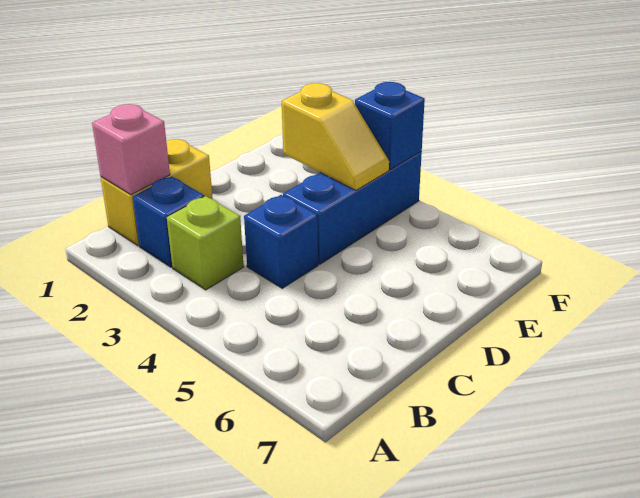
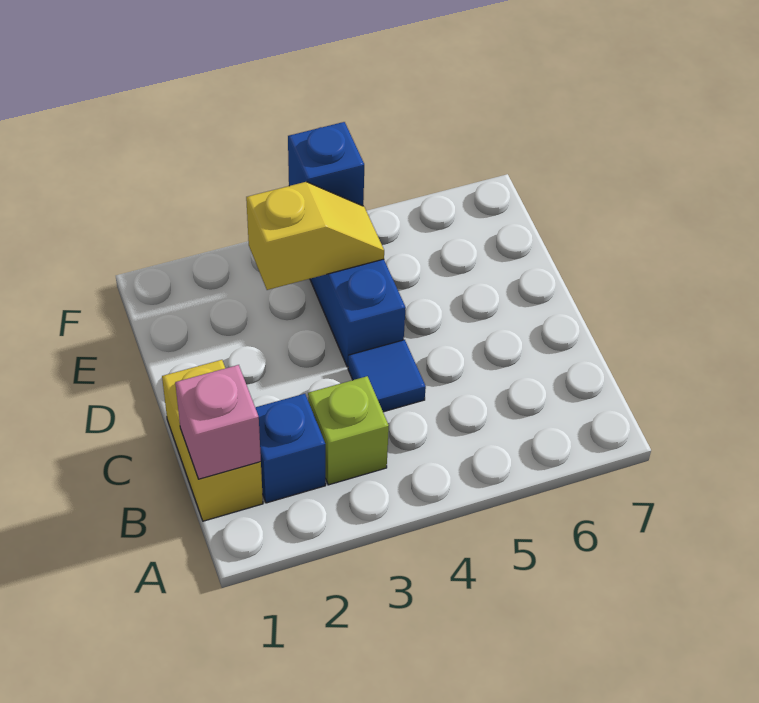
blue 1x1 brick [244,195,318,288] -> blue 1x1 tile [348,340,426,412]

